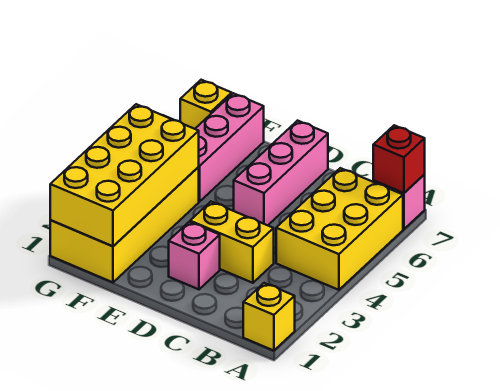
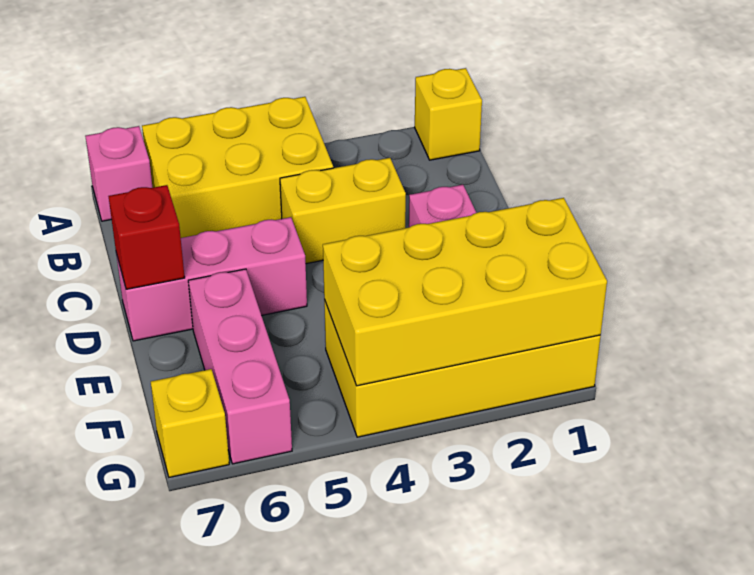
red 1x1 brick [373,125,425,193] -> red 1x1 brick moved to [108,185,185,289]
yellow 1x2 brick [190,202,274,283] -> yellow 1x2 brick turned to [280,158,406,264]
pink 1x3 brick [195,93,264,201] -> pink 1x3 brick turned to [188,269,292,464]

